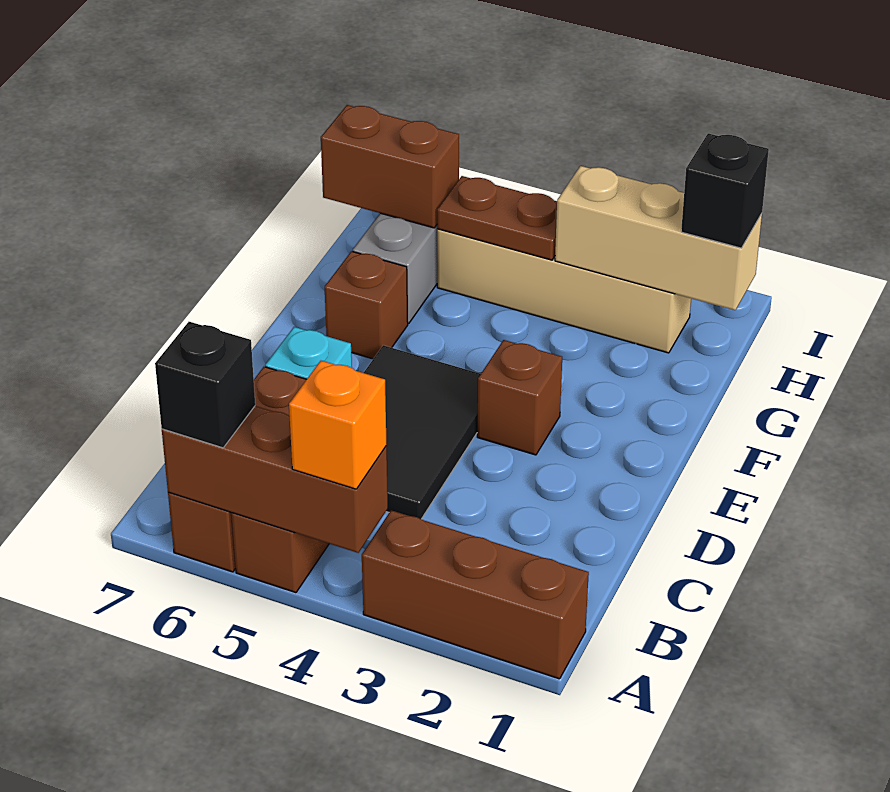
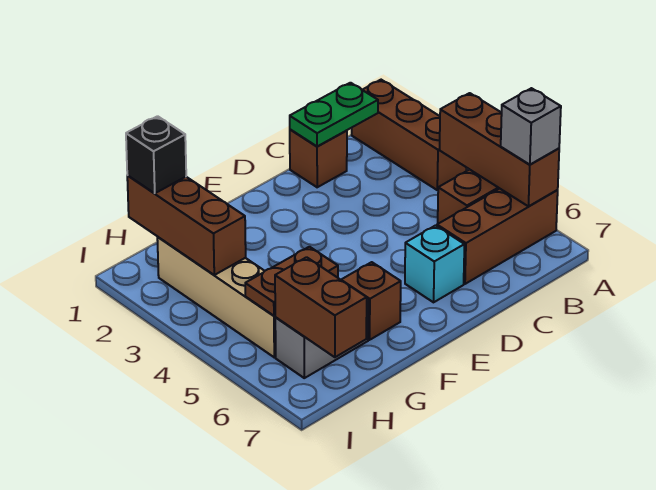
orange 1x1 brick [289,361,387,489] -> none
black 1x1 brick [155,322,255,448] -> grey 1x1 brick [501,88,561,165]
none -> green 1x2 plate [290,83,378,146]
black 2x3 tile [364,345,481,519] -> none
brown 1x1 brick [477,340,562,455] -> brown 1x1 brick moved to [290,129,347,187]
tan 1x3 brick [555,166,762,310] -> brown 1x3 brick [127,176,246,275]
brown 1x2 plate [437,176,557,260] -> brown 1x2 plate turned to [245,247,338,316]

